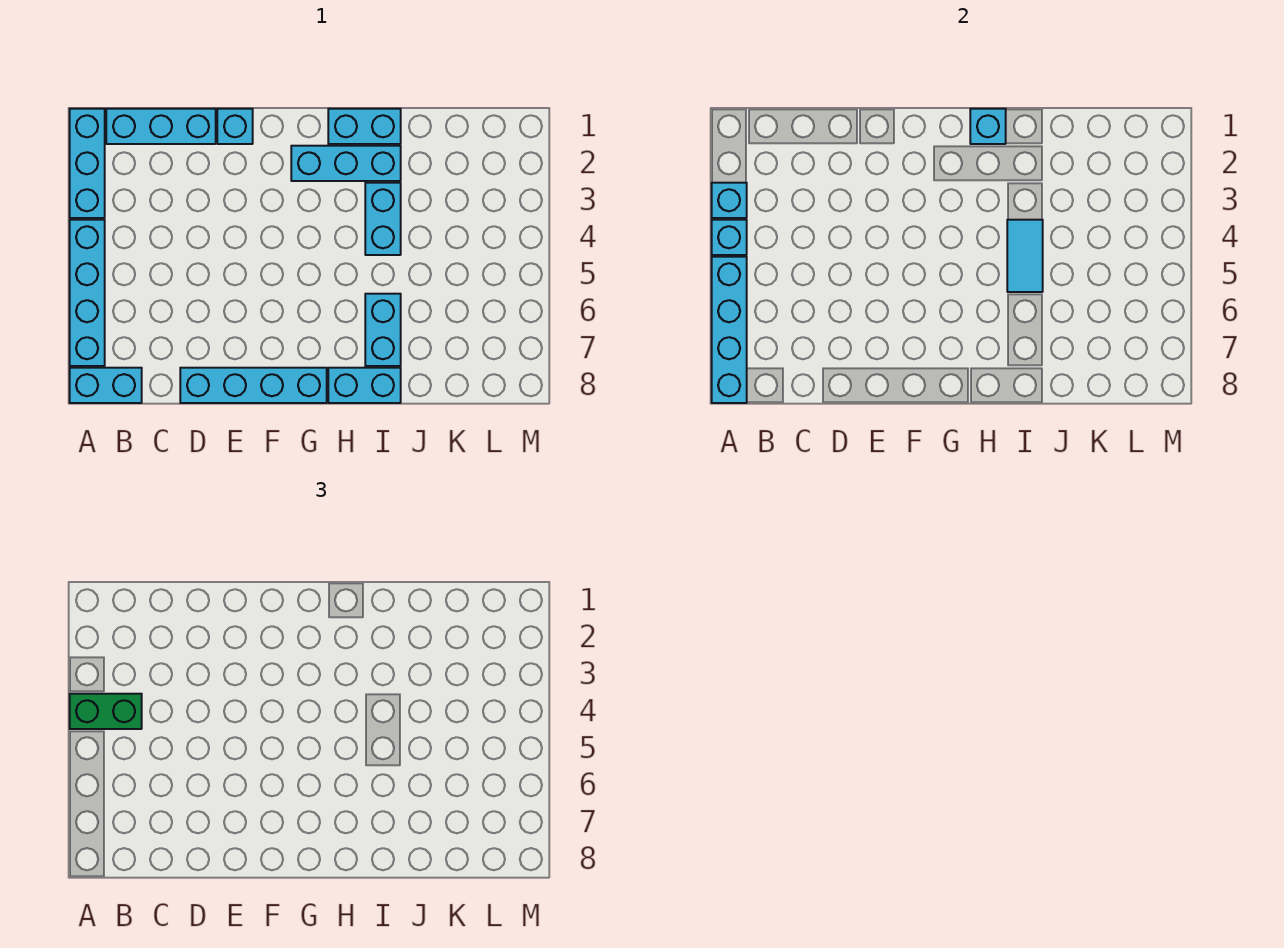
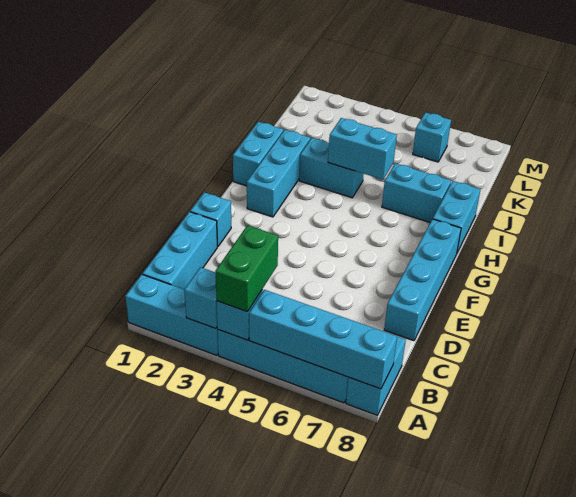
cyan 1x1 brick [970,109,1006,144] -> cyan 1x1 brick moved to [413,112,451,162]
cyan 1x2 tile [1007,220,1043,292] -> cyan 1x2 brick [328,118,397,179]

